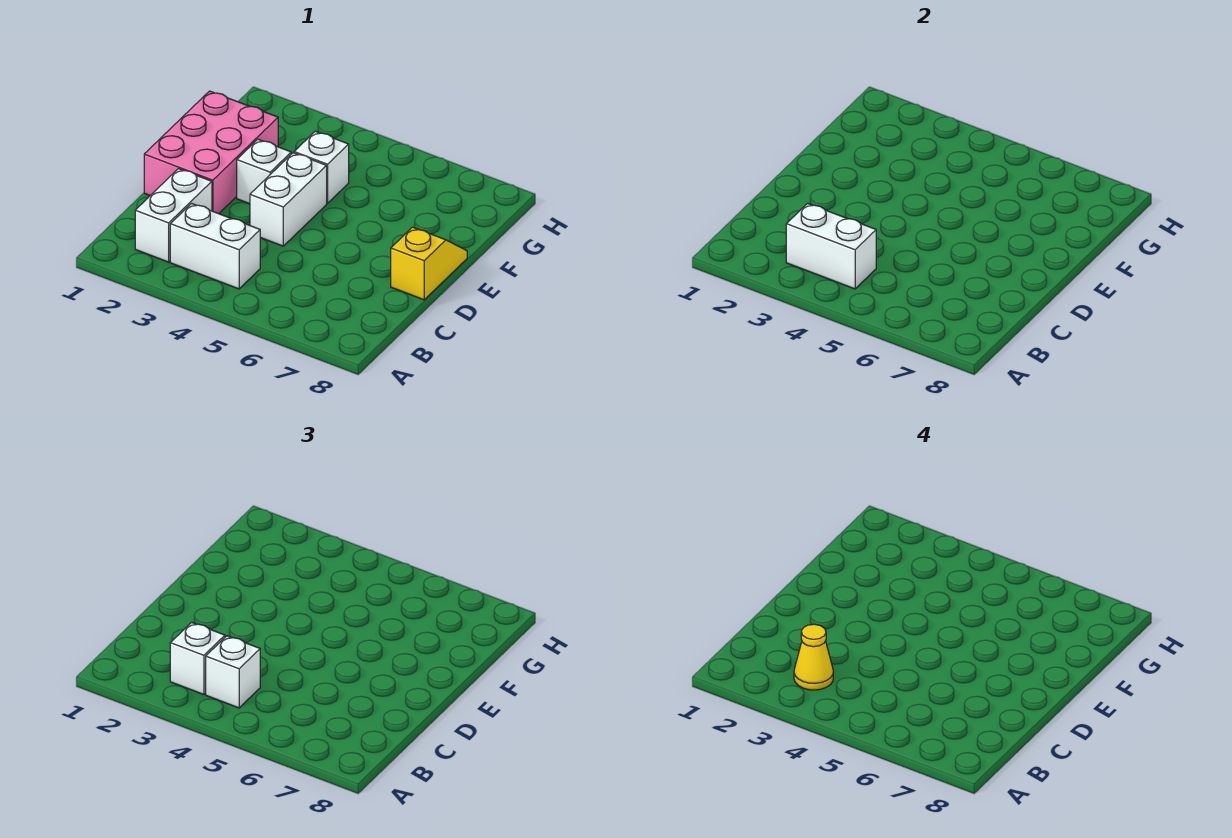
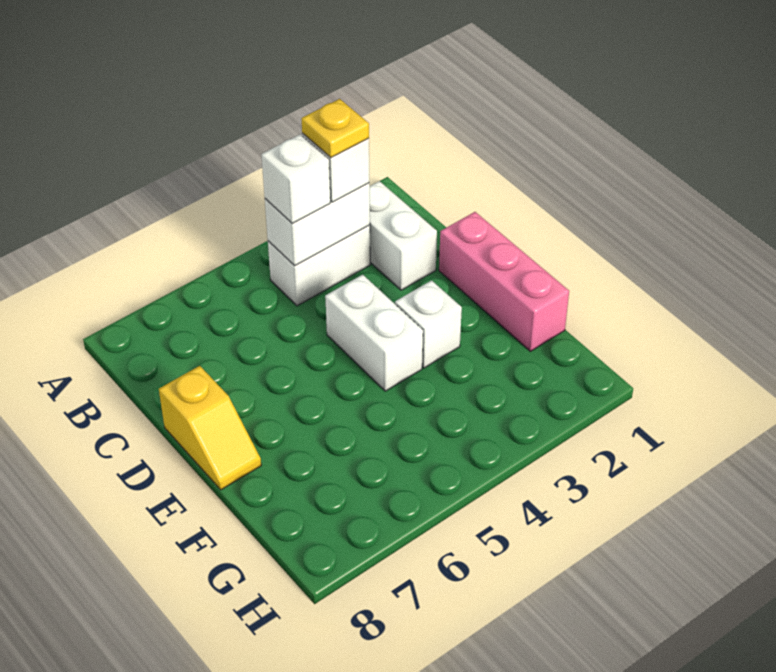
yellow 1x1 cone [794,624,833,690] -> yellow 1x1 plate [301,99,369,158]
pink 2x3 brick [144,91,278,214] -> pink 1x3 brick [439,212,569,351]
white 1x1 brick [294,131,349,203] -> none

